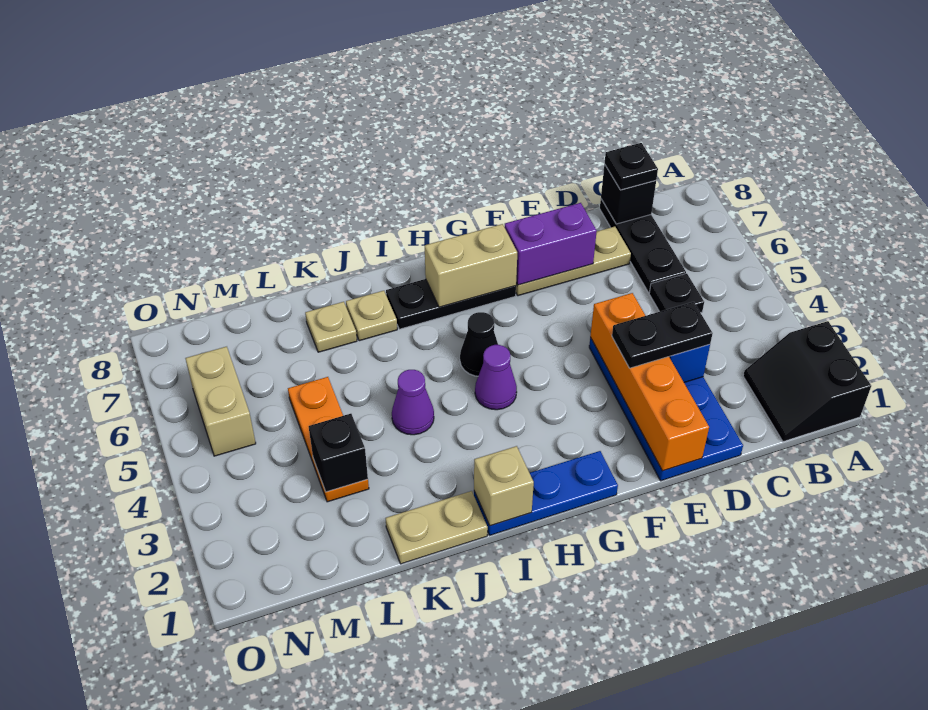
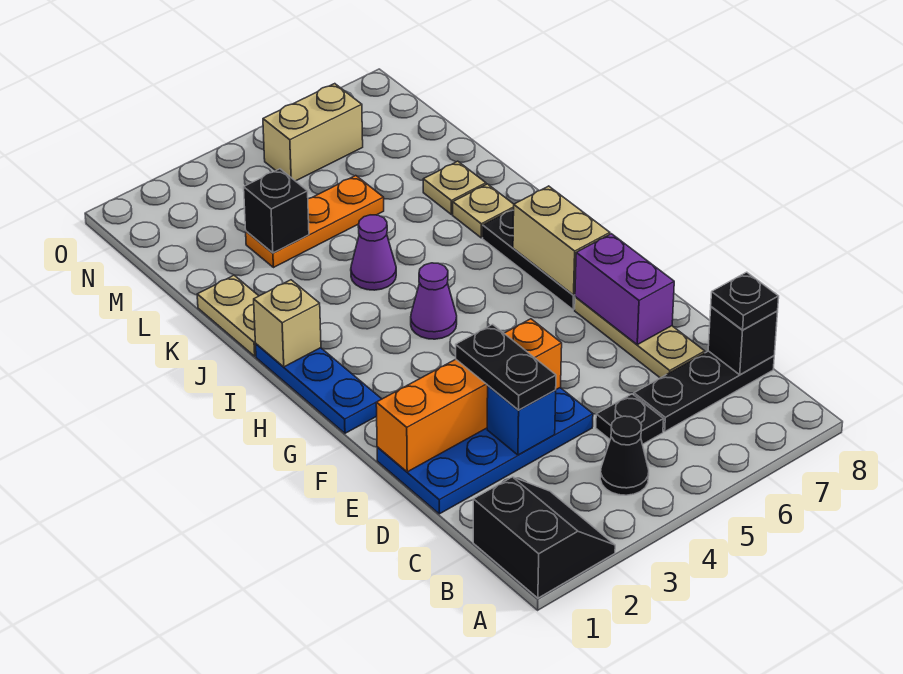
black 2x2 slope [743,321,871,442] -> black 2x2 slope turned to [473,477,615,598]
black 1x1 cone [460,312,498,376] -> black 1x1 cone moved to [600,416,649,495]

